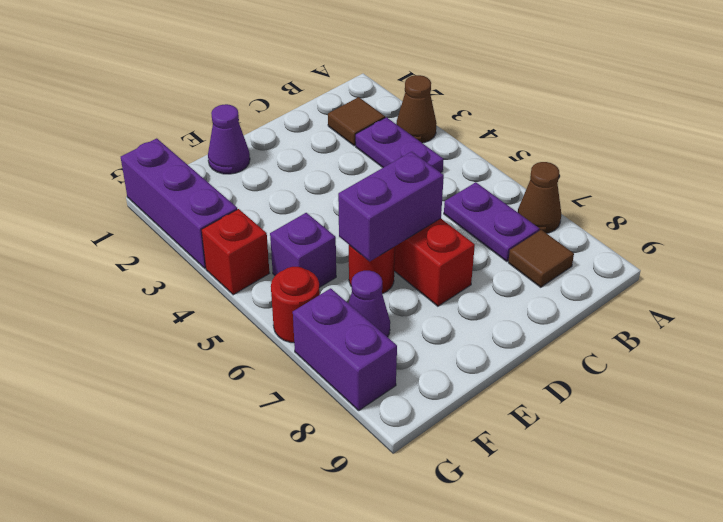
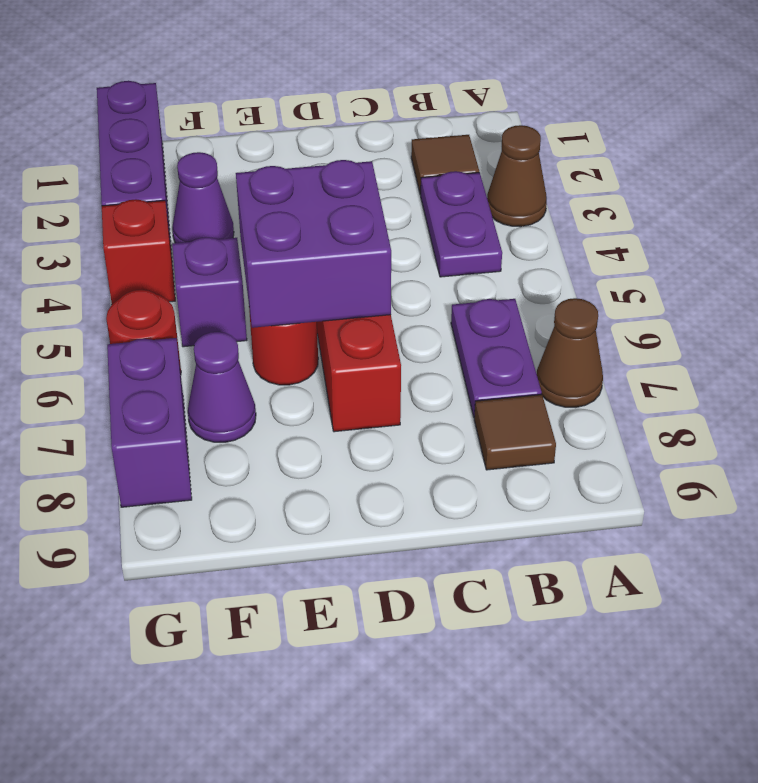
purple 1x2 brick [338,152,444,261] -> purple 2x2 brick [236,160,391,328]
purple 1x1 cone [208,104,250,174] -> purple 1x1 cone moved to [172,152,234,243]

